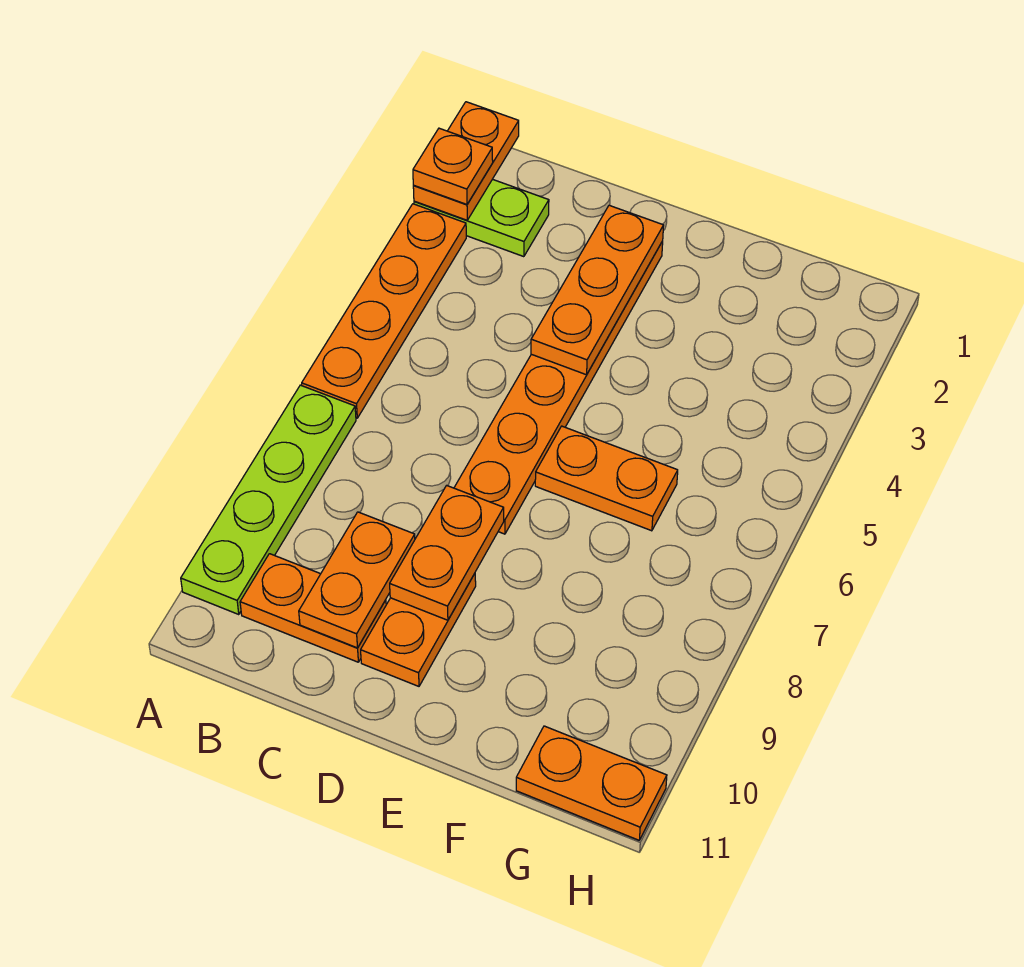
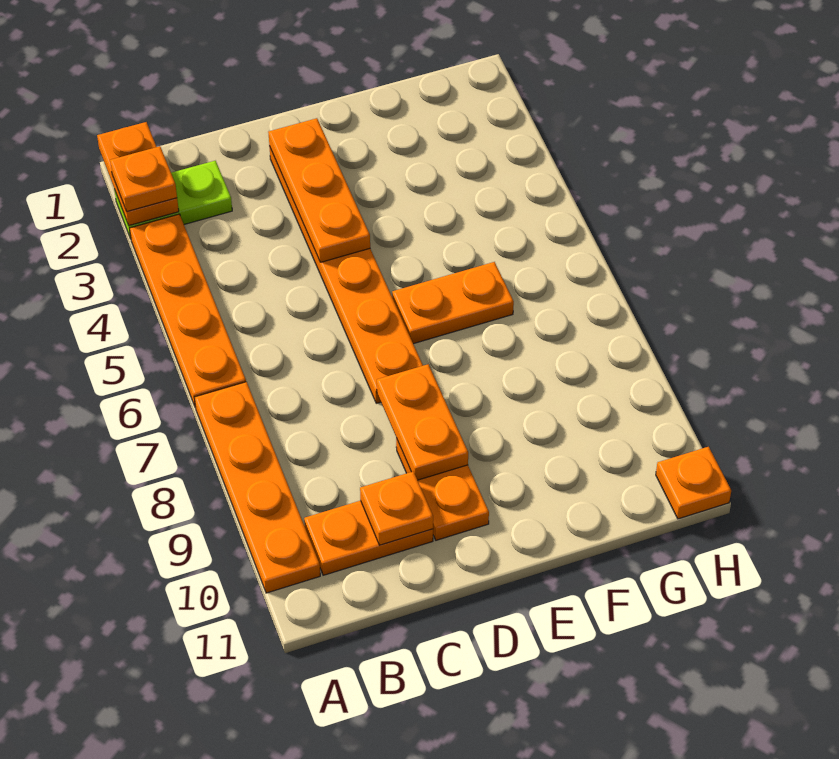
lime 1x4 plate [181,385,356,614] -> orange 1x4 plate [194,382,320,593]
orange 1x2 plate [299,512,415,648] -> orange 1x1 plate [360,471,433,545]
orange 1x2 plate [516,726,667,840] -> orange 1x1 plate [656,447,731,519]

